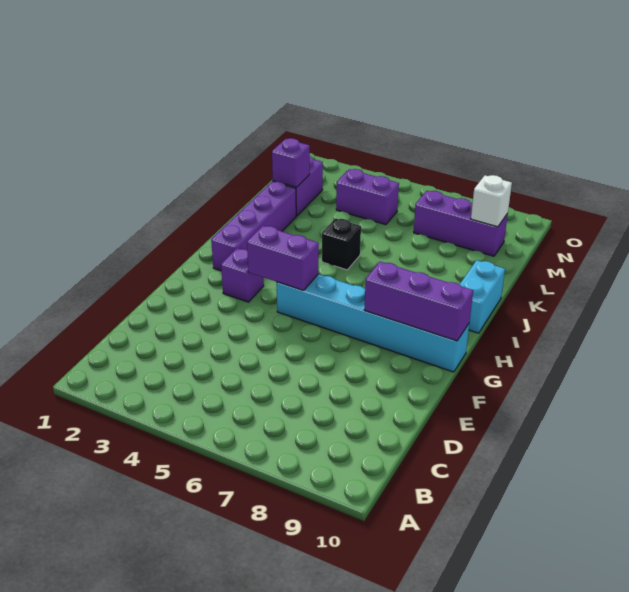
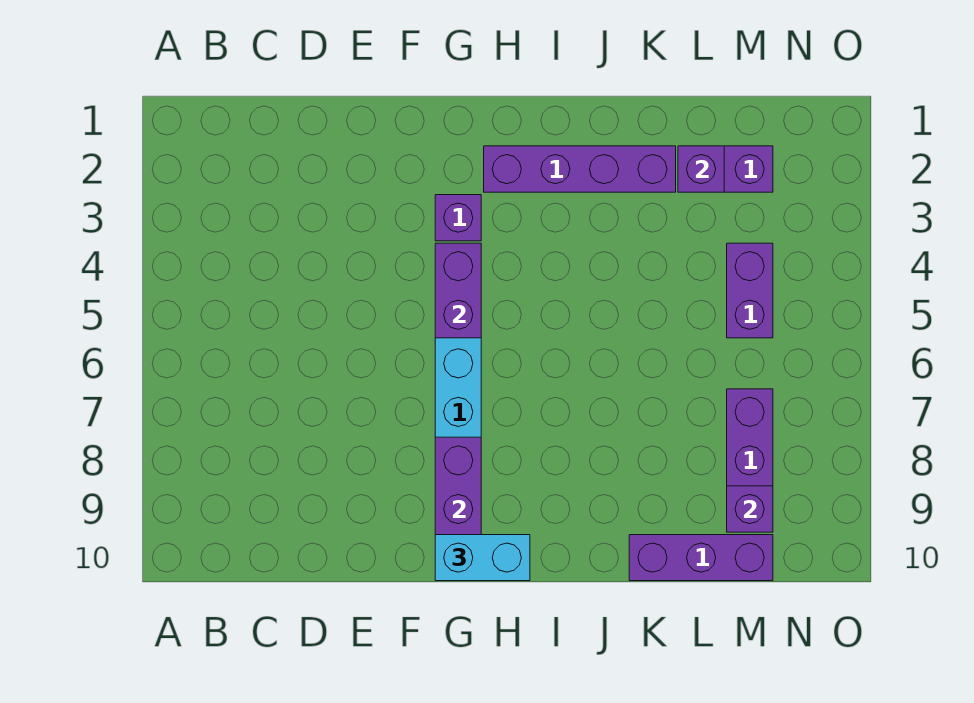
cyan 1x2 brick [459,260,505,333] -> cyan 1x2 brick moved to [435,535,530,581]
black 1x1 brick [322,218,361,270] -> none
none -> purple 1x3 brick [629,535,773,581]
white 1x1 brick [471,175,512,227] -> purple 1x1 brick [727,486,773,532]

